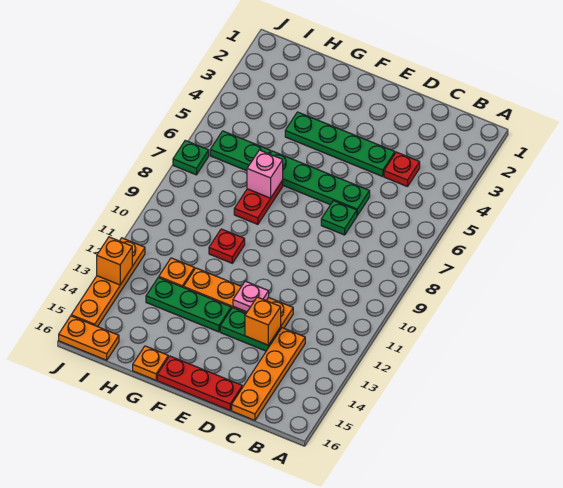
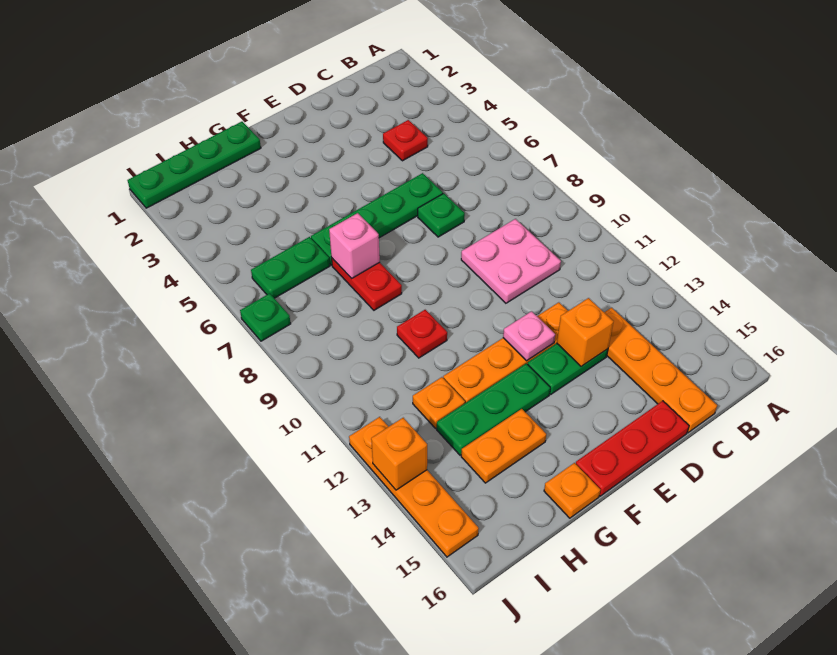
none -> pink 2x2 plate [461,219,561,303]
green 1x4 plate [285,112,395,177] -> green 1x4 plate moved to [128,122,261,208]
orange 1x2 plate [59,316,119,360] -> orange 1x2 plate moved to [461,409,546,483]

